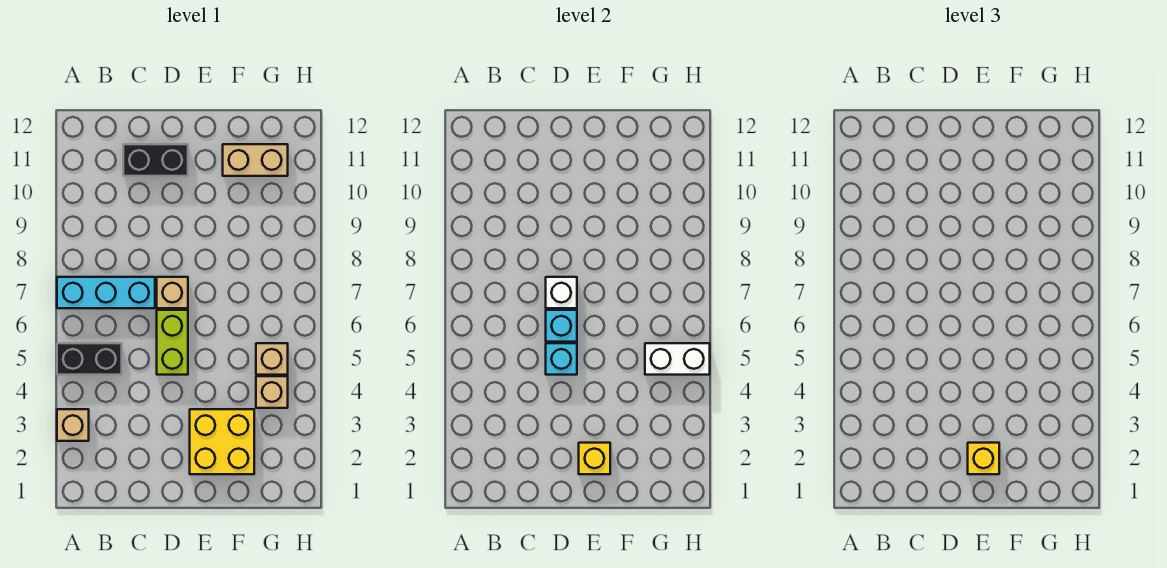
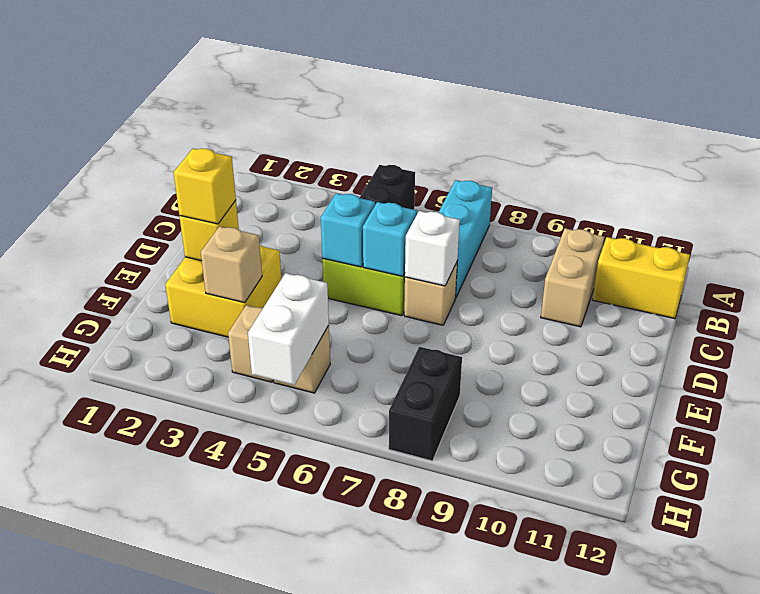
tan 1x1 brick [57,409,89,441] -> tan 1x1 brick moved to [201,226,262,303]
none -> yellow 1x2 brick [592,237,690,319]
black 1x2 brick [123,144,188,176] -> black 1x2 brick moved to [389,347,462,461]
tan 1x2 brick [223,144,288,176] -> tan 1x2 brick moved to [541,228,604,327]

